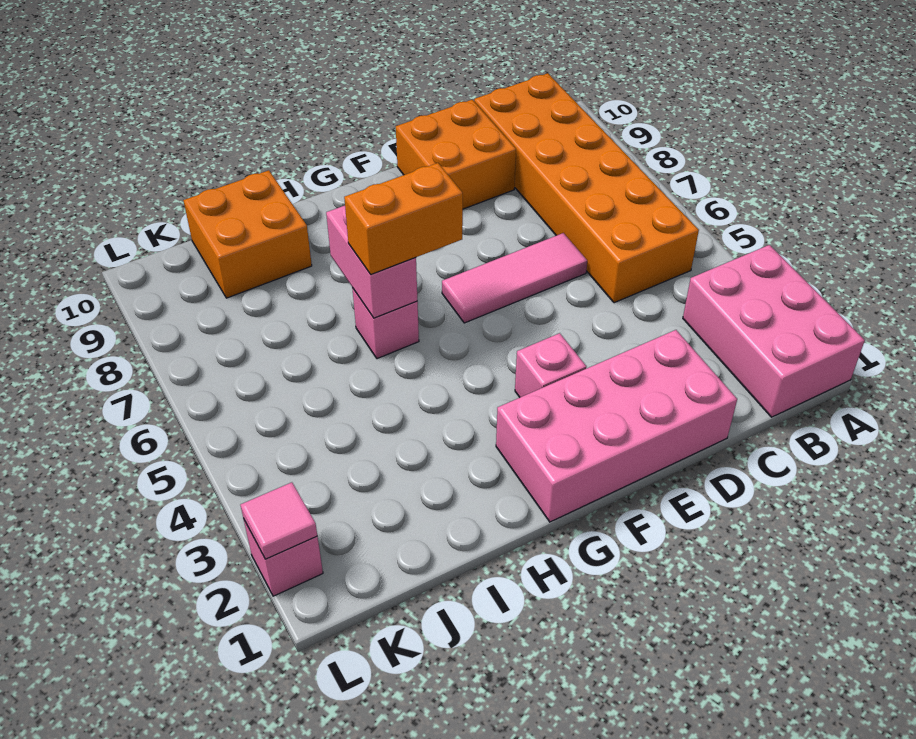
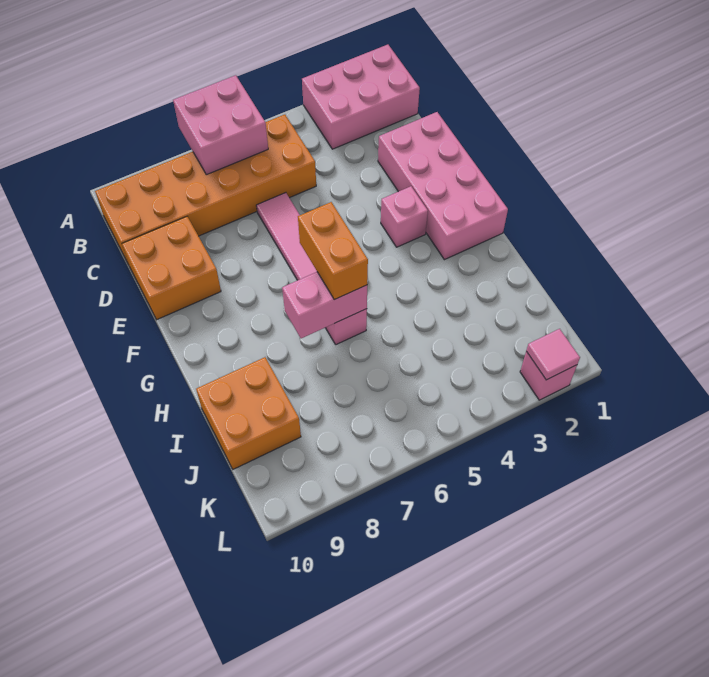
none -> pink 2x2 brick [173,75,268,175]

